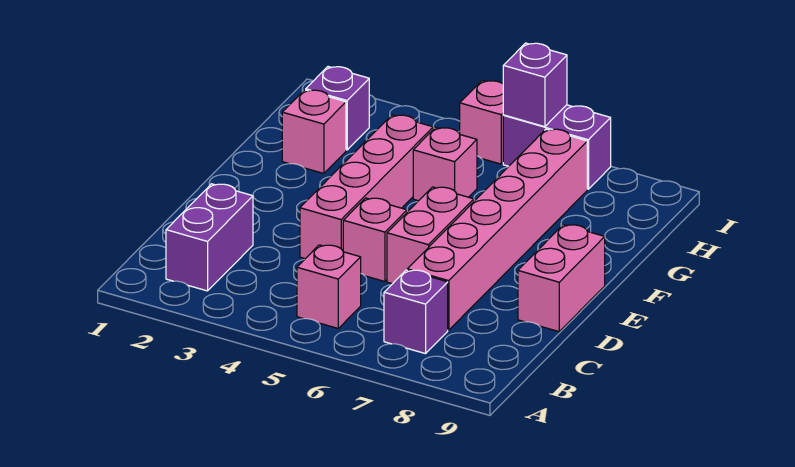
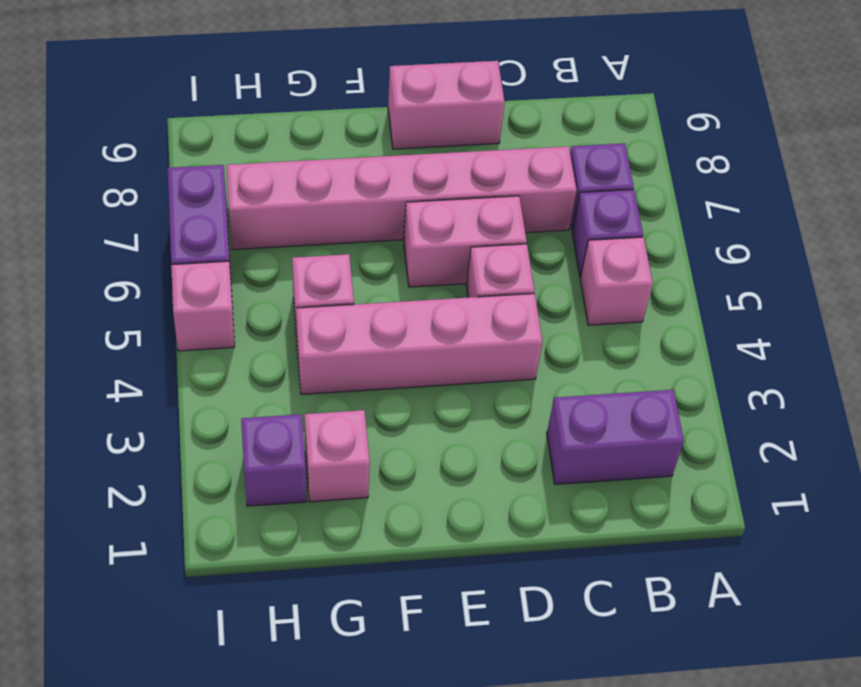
purple 1x1 brick [503,43,567,127] -> purple 1x1 brick moved to [572,189,643,277]

